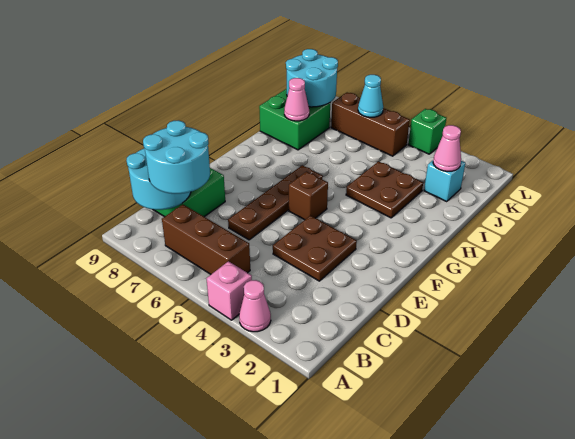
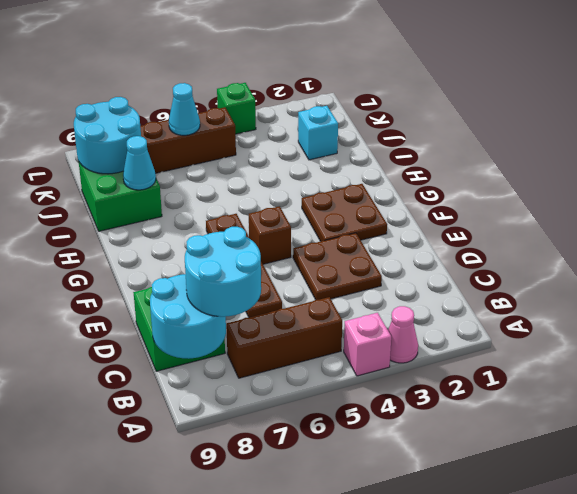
brown 2x2 plate [346,162,423,218] -> brown 2x2 plate moved to [302,184,387,241]
pink 1x1 cone [284,78,309,121] -> cyan 1x1 cone [123,136,156,190]
pink 1x1 cone [433,125,461,171] -> none

